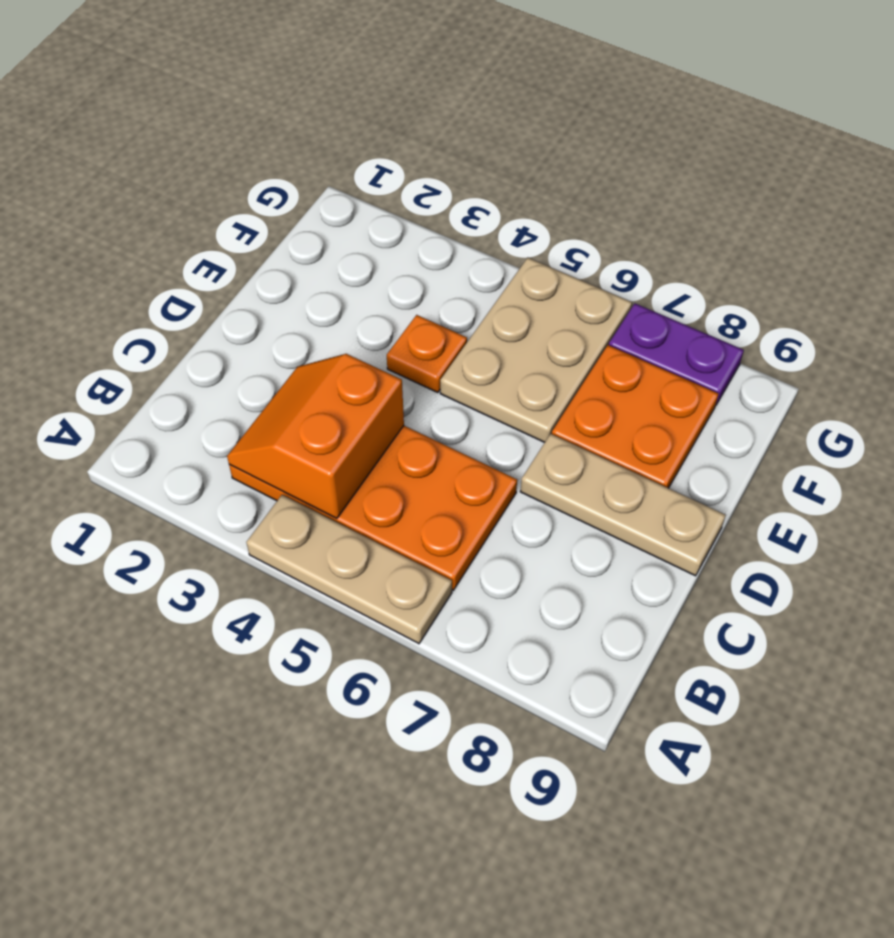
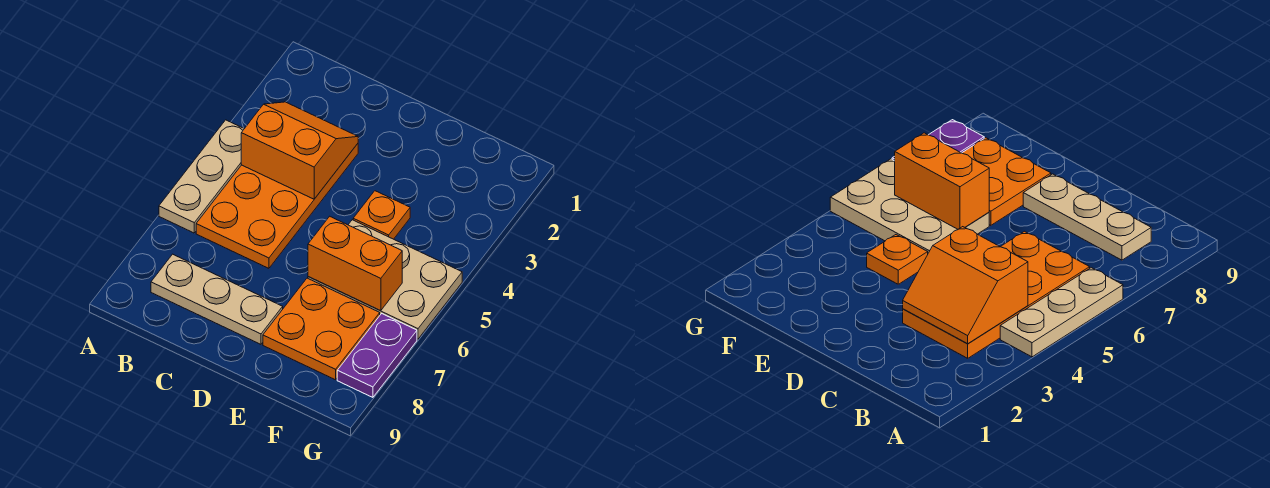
tan 1x3 plate [520,434,726,576] -> tan 1x3 plate turned to [151,254,283,344]
none -> orange 1x2 brick [308,216,402,311]

